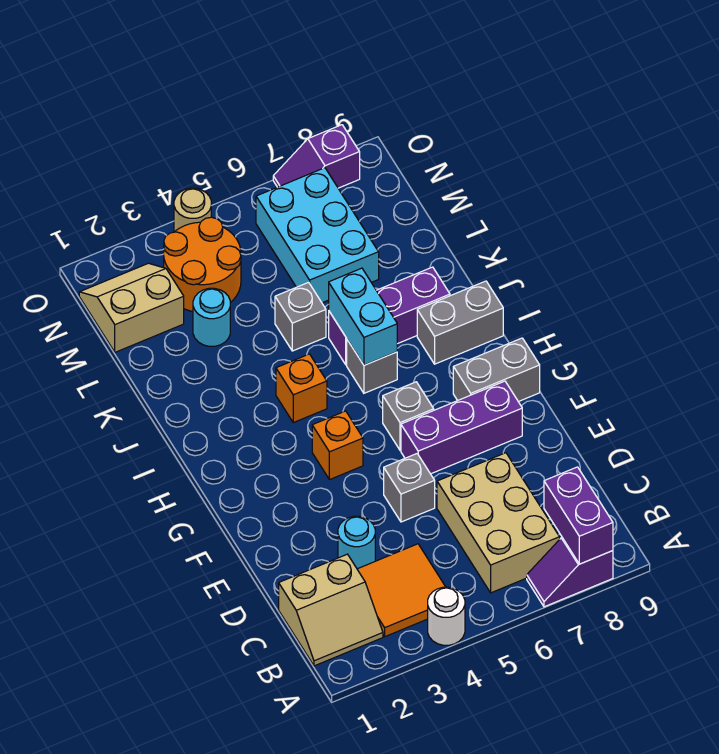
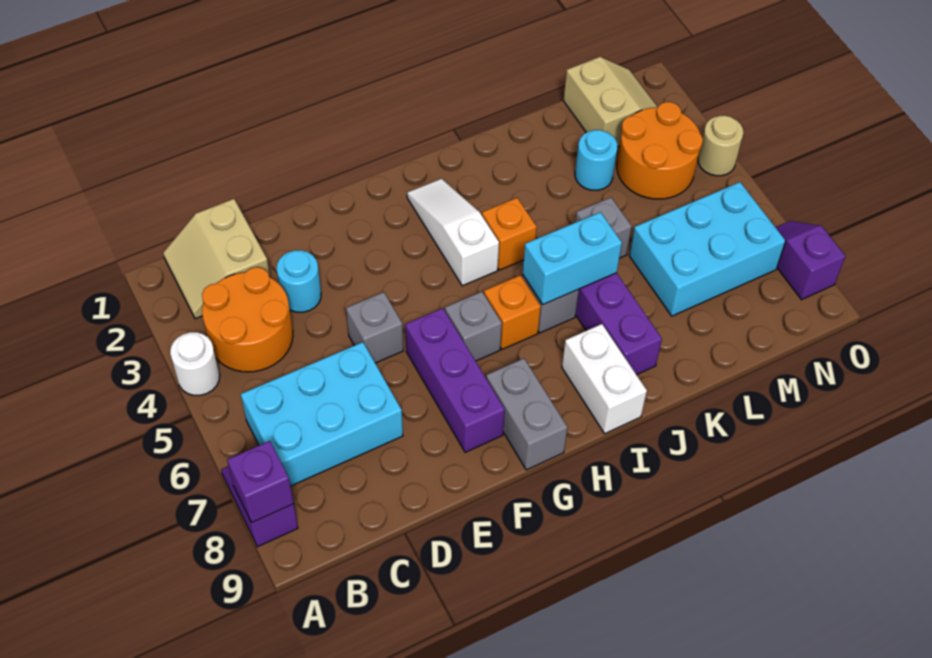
purple 1x2 brick [544,467,613,564] -> purple 1x1 brick [227,441,294,523]
orange 2x2 tile [357,544,445,637] -> orange 2x2 round brick [202,267,293,372]
tan 2x3 brick [437,453,560,593] -> cyan 2x3 brick [241,342,403,486]
orange 1x1 brick [312,411,363,480] -> orange 1x1 brick moved to [484,275,541,349]
none -> white 1x3 slope [407,179,499,286]
grey 1x2 brick [417,281,503,364] -> white 1x2 brick [562,324,647,434]

